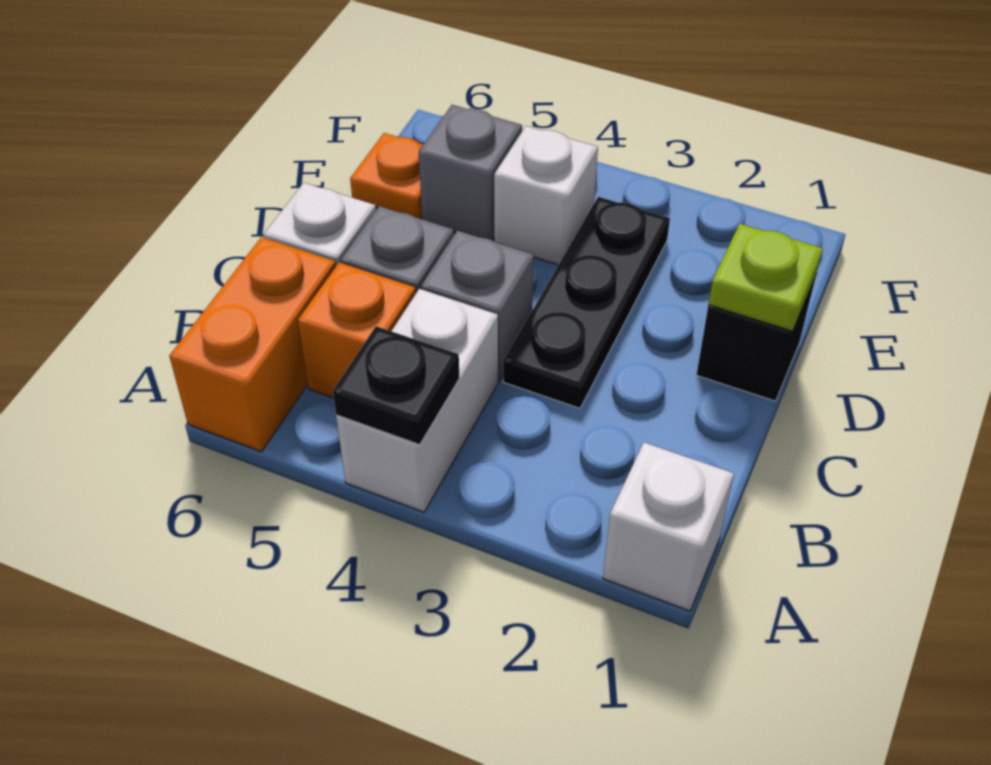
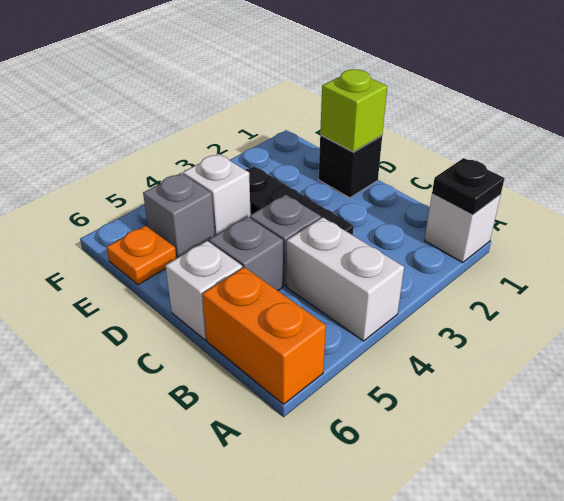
black 1x1 plate [333,326,459,445] -> black 1x1 plate moved to [432,158,505,215]
orange 1x1 brick [298,263,416,398] -> none
lime 1x1 plate [708,224,823,331] -> lime 1x1 brick [320,69,387,152]

